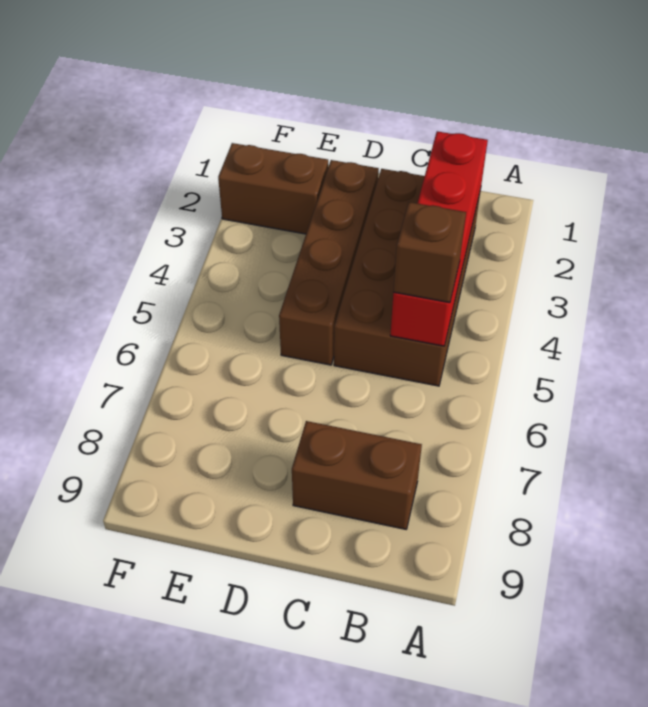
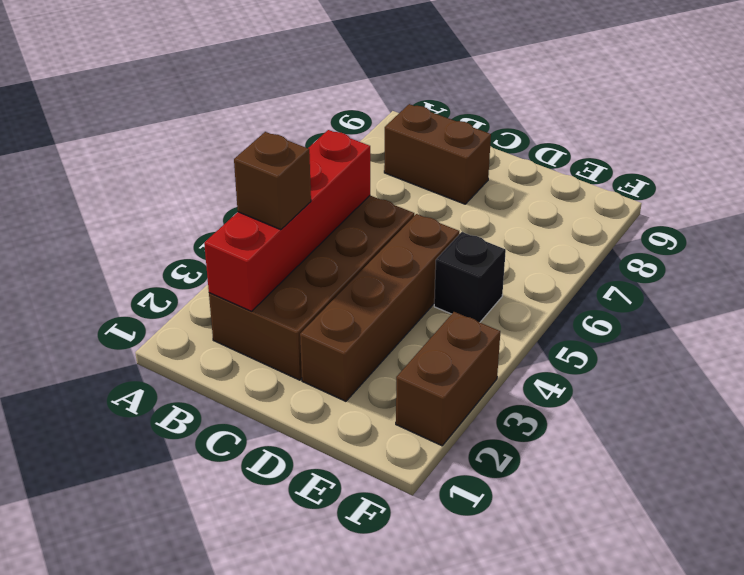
brown 1x1 brick [393,202,466,303] -> brown 1x1 brick moved to [234,132,311,230]
brown 1x2 brick [218,143,328,234] -> brown 1x2 brick turned to [396,312,500,446]
none -> black 1x1 brick [434,232,506,322]

